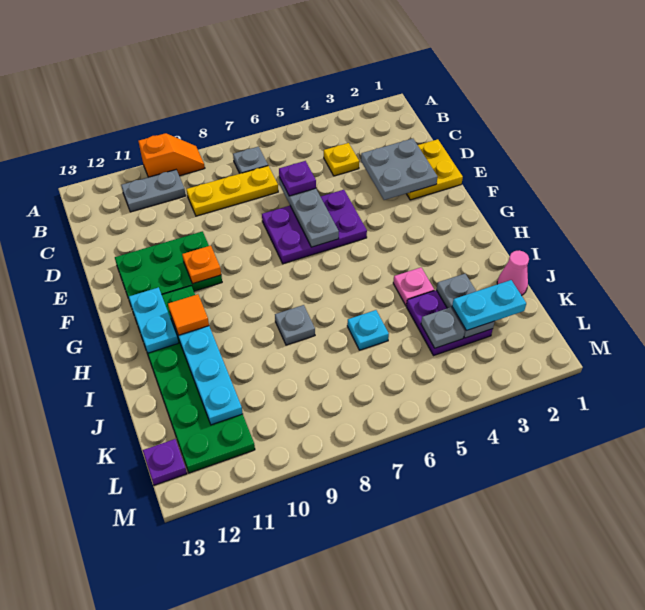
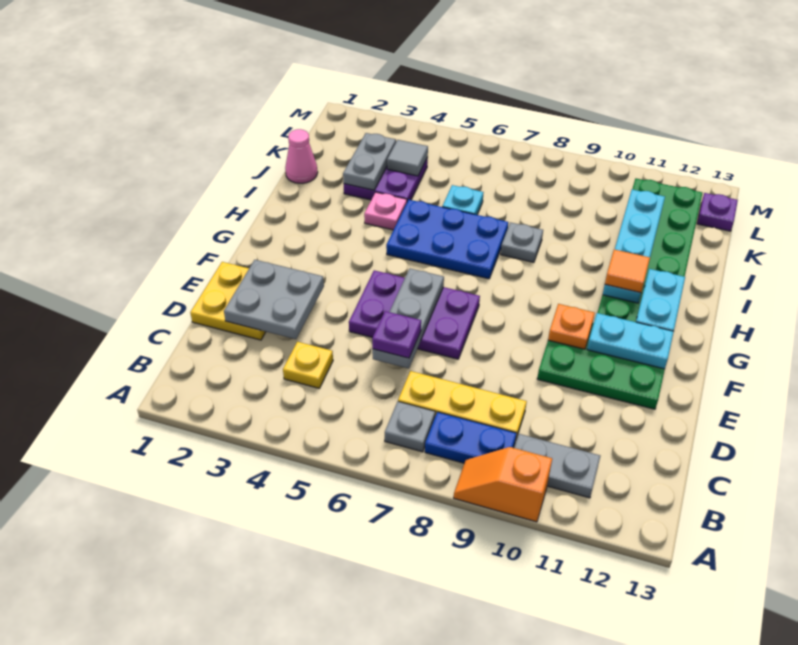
none -> blue 1x2 plate [425,412,517,463]
none -> blue 2x3 plate [386,200,508,279]
cyan 1x2 plate [452,280,526,331] -> cyan 1x2 plate moved to [587,313,674,369]
grey 1x1 plate [421,307,465,348] -> grey 1x1 tile [387,140,428,176]

